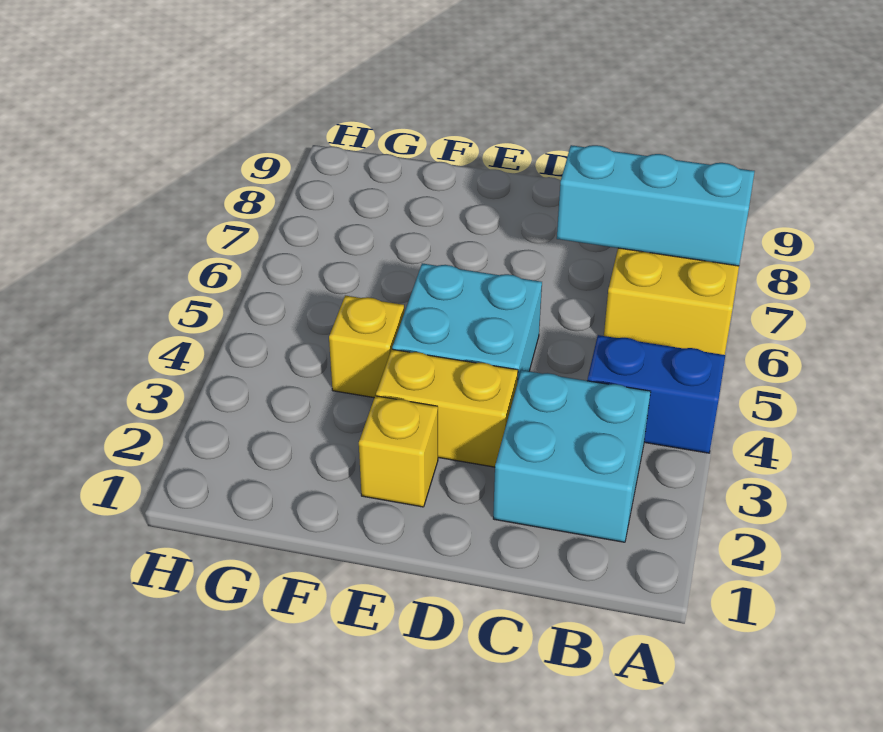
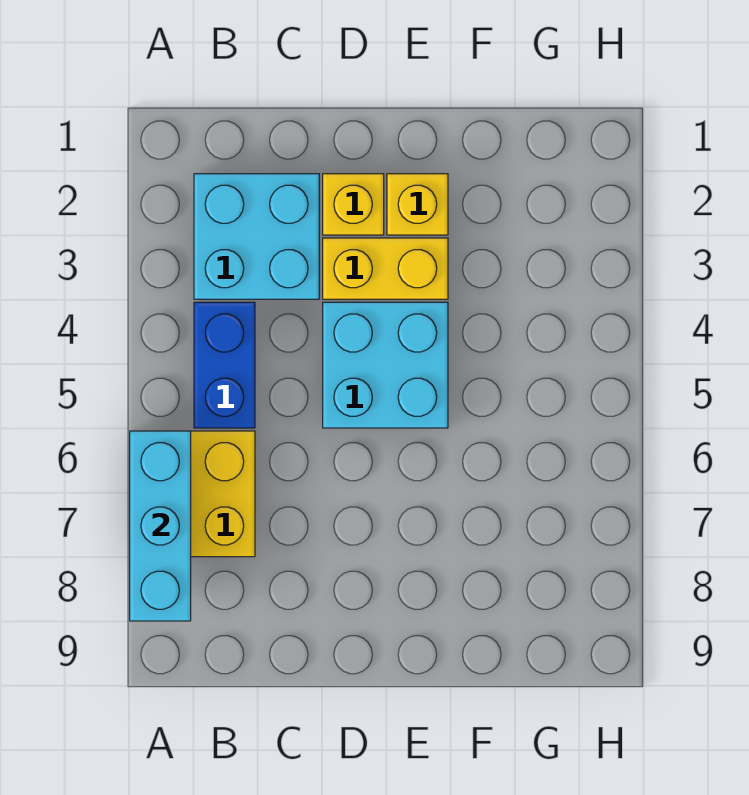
blue 1x2 brick [587,335,725,453] -> blue 1x2 brick turned to [194,302,255,428]
cyan 1x3 brick [557,145,755,266] -> cyan 1x3 brick turned to [130,431,191,621]
yellow 1x1 brick [329,296,404,398] -> yellow 1x1 brick moved to [323,174,384,235]

